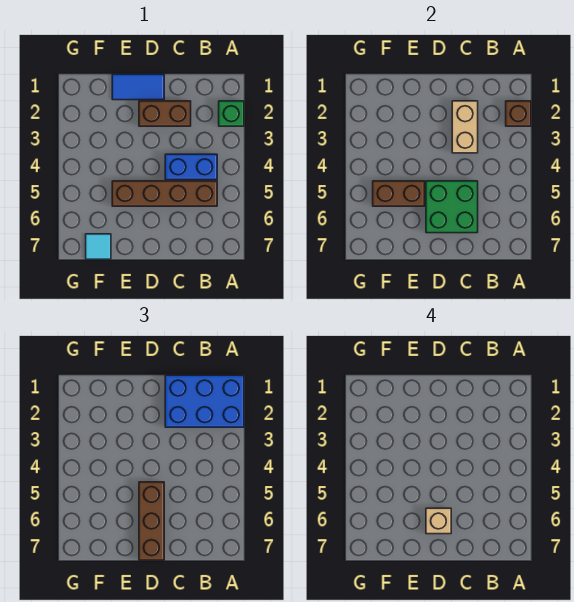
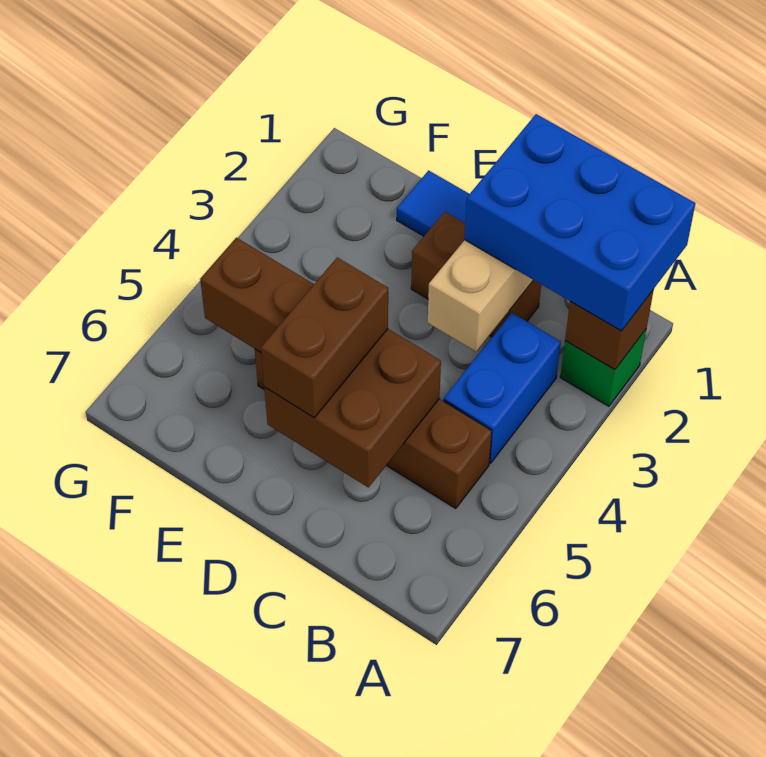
blue 1x2 brick [165,154,217,180] -> blue 1x2 brick turned to [444,313,561,463]
green 2x2 brick [426,181,478,233] -> brown 2x2 brick [264,329,441,487]
brown 1x3 brick [139,482,164,560] -> brown 1x2 brick [261,257,388,418]
tan 1x1 brick [426,508,451,534] -> none
cyan 1x1 tile [86,234,111,259] -> none

